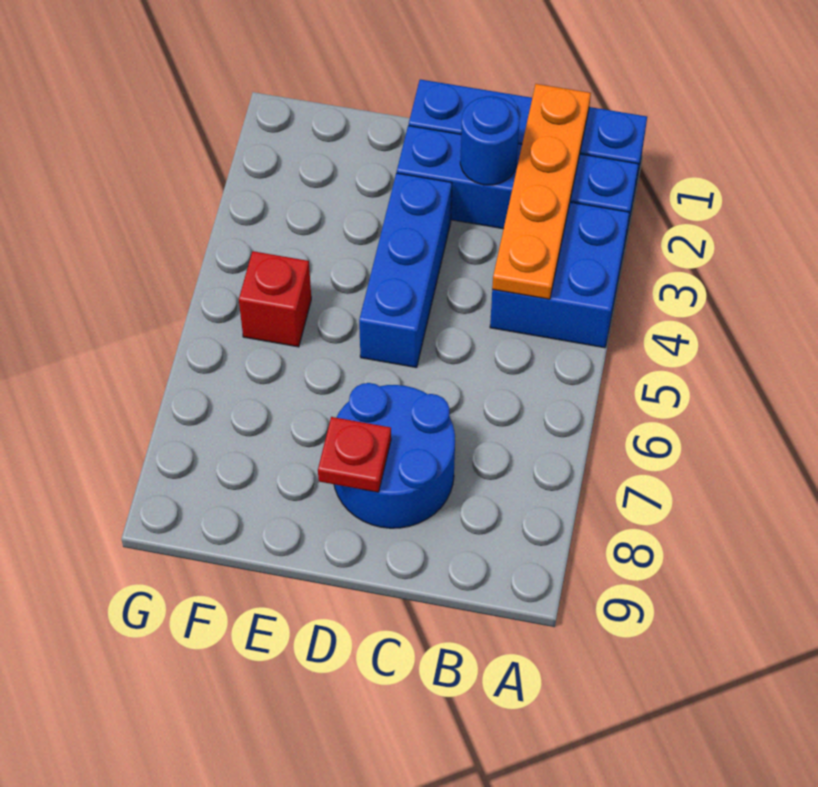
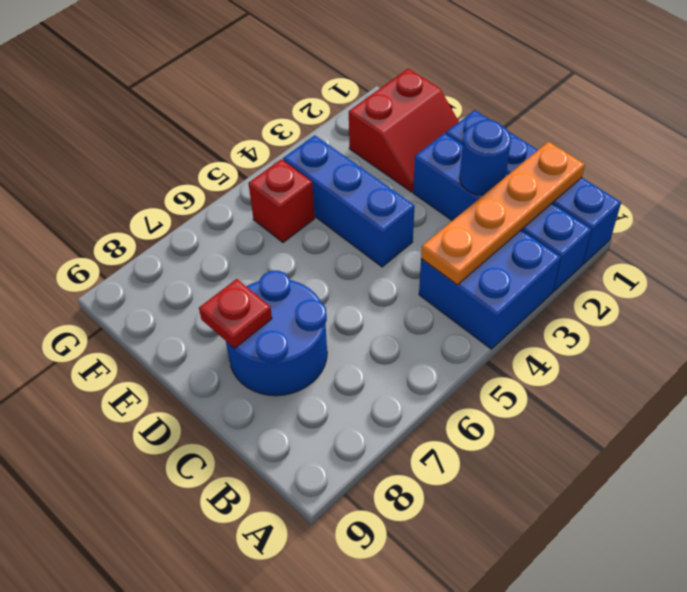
blue 1x3 brick [359,173,452,368] -> blue 1x3 brick turned to [283,135,415,267]
none -> red 2x2 slope [349,68,459,192]

